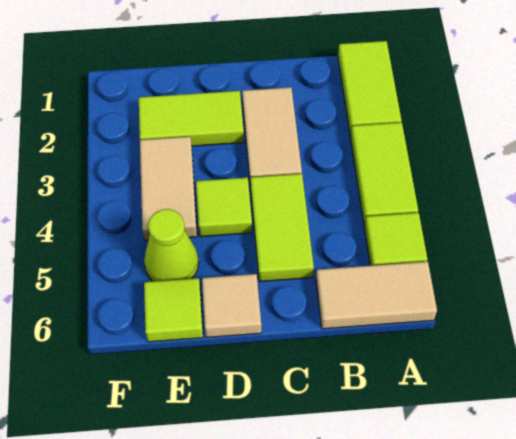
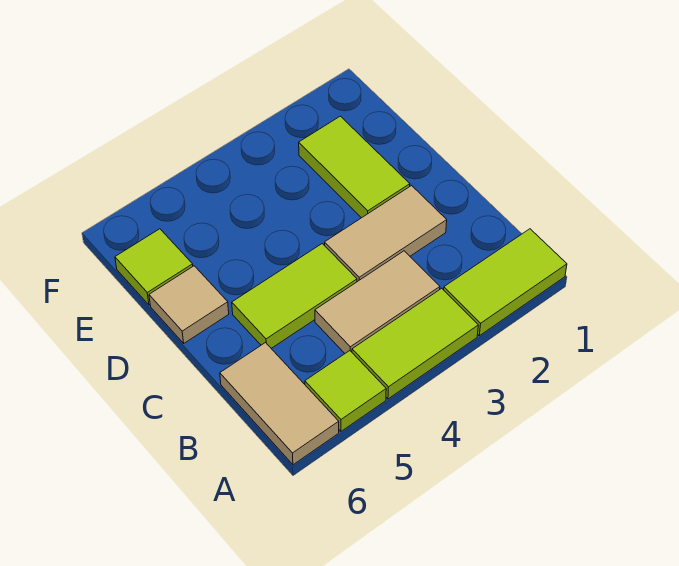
lime 1x1 tile [196,177,252,237] -> none
tan 1x2 tile [140,137,197,240] -> tan 1x2 tile moved to [315,251,440,353]
lime 1x1 cone [144,209,199,281] -> none

